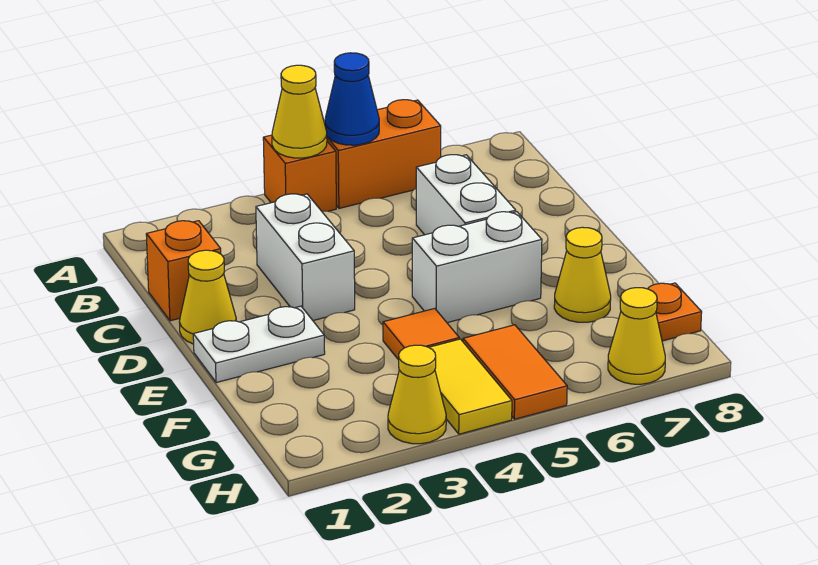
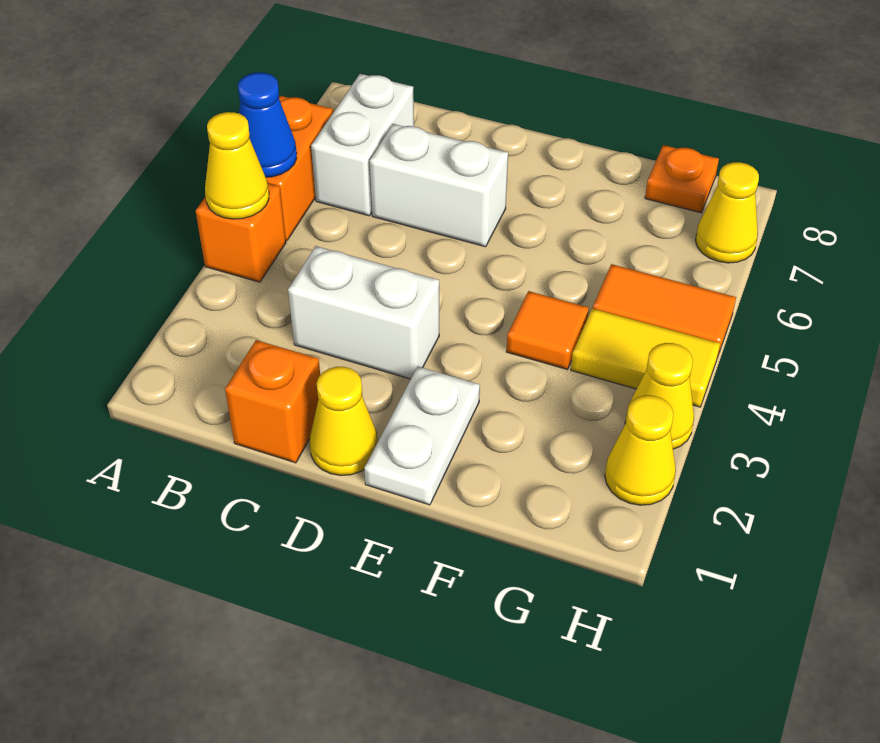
white 1x2 brick [412,212,542,323] -> white 1x2 brick moved to [311,74,414,216]
yellow 1x1 cone [554,227,611,322] -> yellow 1x1 cone moved to [605,395,676,505]

